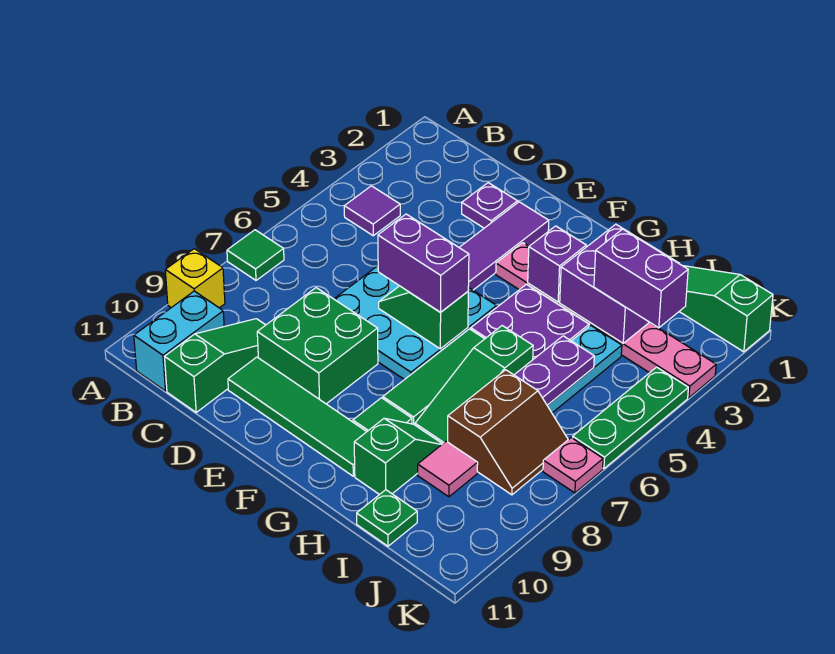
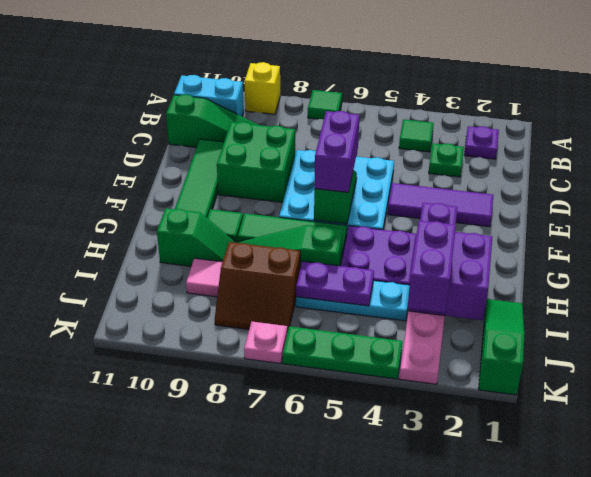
purple 1x1 tile [344,186,400,236] -> green 1x1 tile [399,119,434,152]
purple 1x1 plate [462,183,518,228] -> purple 1x1 plate moved to [464,126,499,159]
green 1x1 plate [357,490,417,546] -> green 1x1 plate moved to [429,143,464,177]

